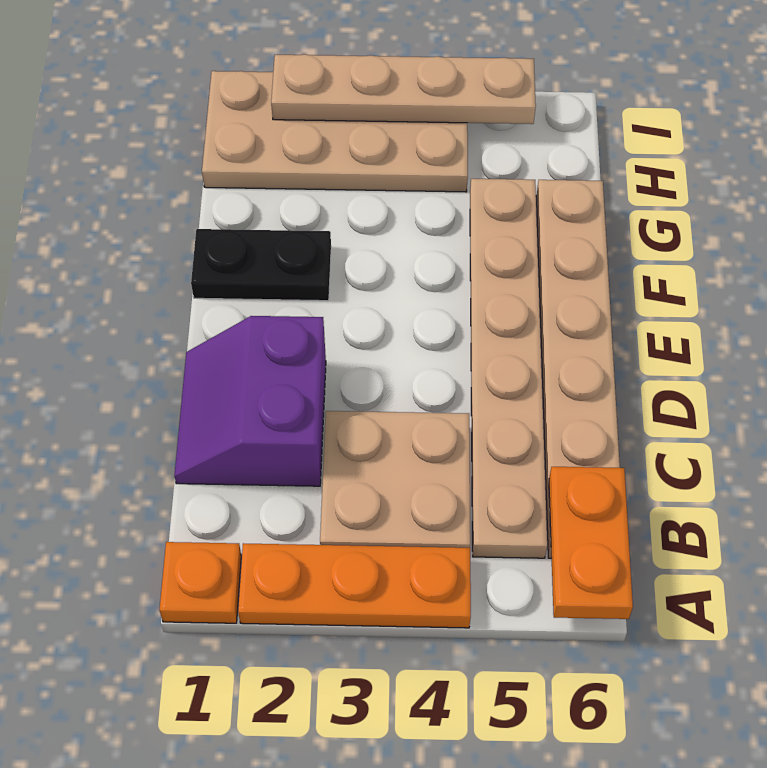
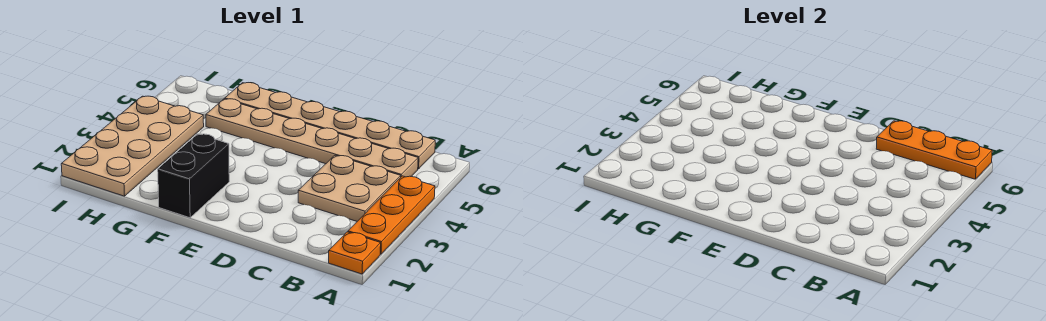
orange 1x2 plate [549,467,633,619] -> orange 1x3 plate [876,121,992,179]
purple 2x2 slope [174,316,326,486] -> none
black 1x2 plate [191,229,331,301] -> black 1x2 brick [158,134,229,218]
tan 1x4 plate [271,54,536,124] -> none

